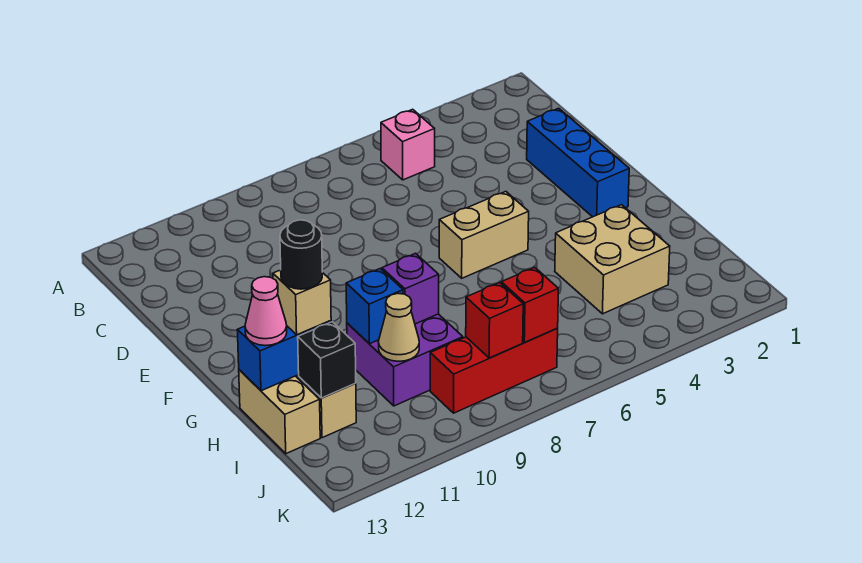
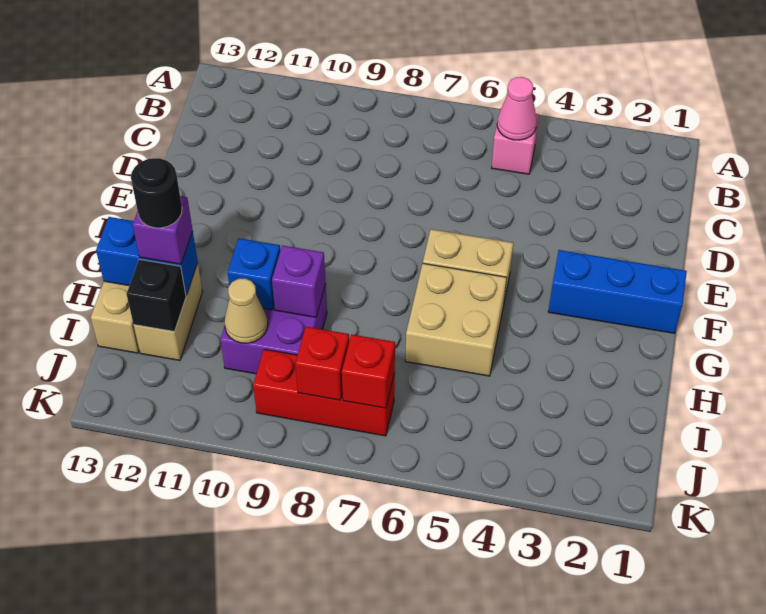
blue 1x3 brick [527,108,629,217] -> blue 1x3 brick turned to [548,250,687,333]
tan 2x2 brick [555,205,670,314] -> tan 2x2 brick moved to [405,263,507,376]
tan 1x1 brick [273,270,331,335] -> purple 1x1 brick [133,196,193,264]
pink 1x1 cone [245,277,287,346] -> pink 1x1 cone moved to [497,77,537,140]

